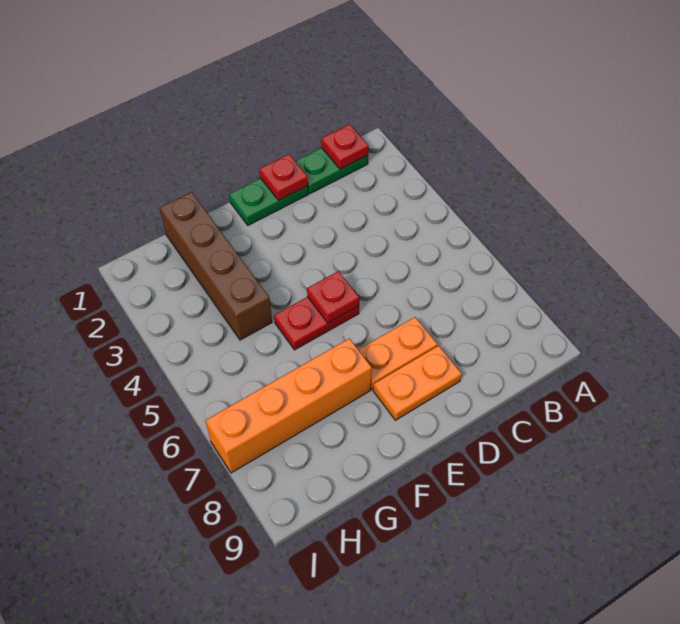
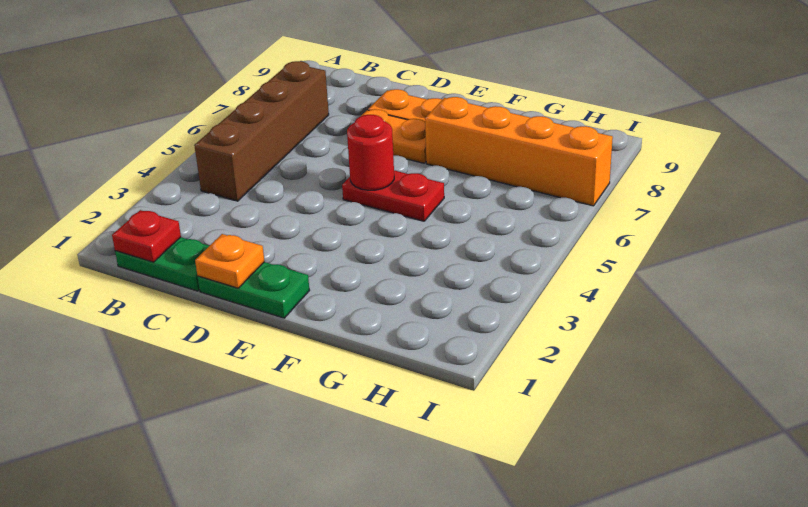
red 1x1 plate [260,154,308,200] -> orange 1x1 plate [195,234,264,288]
red 1x1 plate [307,271,359,323] -> red 1x1 round brick [347,115,394,190]
brown 1x4 brick [160,192,272,340] -> brown 1x4 brick moved to [194,61,329,201]

